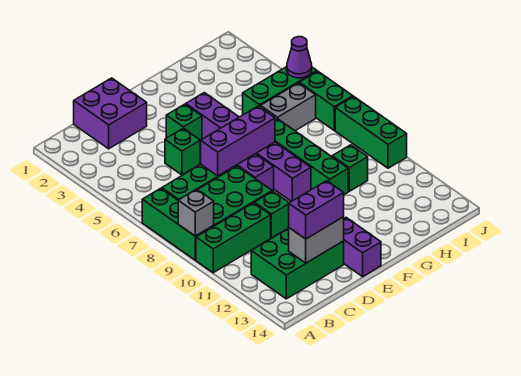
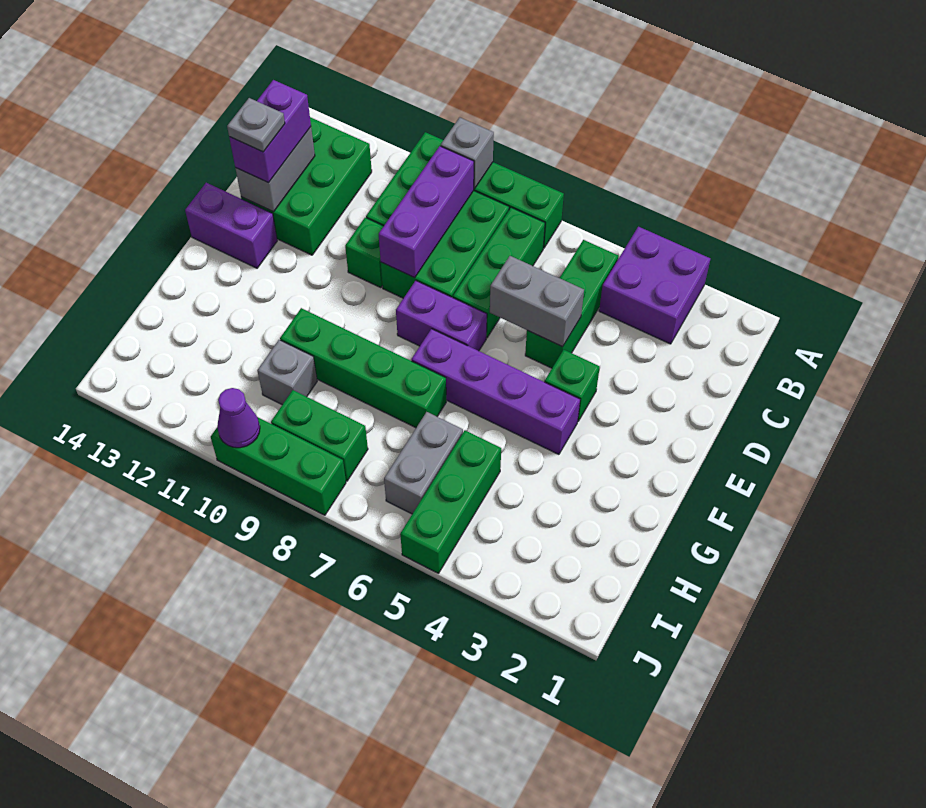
purple 2x2 brick [74,78,147,149] -> purple 2x2 brick moved to [599,227,710,344]
green 1x1 brick [165,128,200,175] -> green 1x3 brick [525,240,618,368]
none -> grey 1x2 brick [490,256,584,347]
purple 1x3 brick [201,106,275,176] -> purple 1x3 brick moved to [379,146,474,278]
none -> grey 1x1 plate [227,98,285,152]
purple 1x6 brick [186,93,311,202] -> purple 1x4 brick [411,329,580,454]
green 1x1 brick [332,145,368,191] -> grey 1x1 brick [257,340,317,405]
purple 1x1 cone [287,37,312,78] -> purple 1x1 cone moved to [217,388,260,448]
green 1x2 brick [299,71,353,130] -> green 1x2 brick moved to [271,390,368,481]

